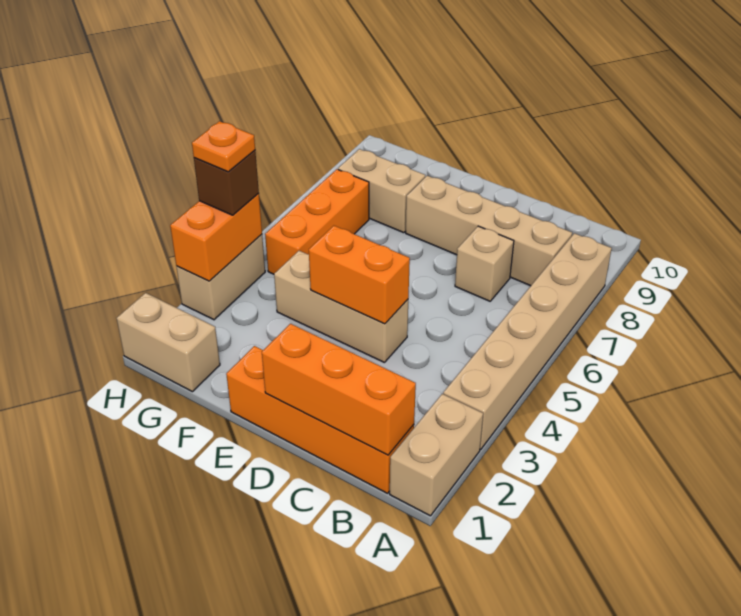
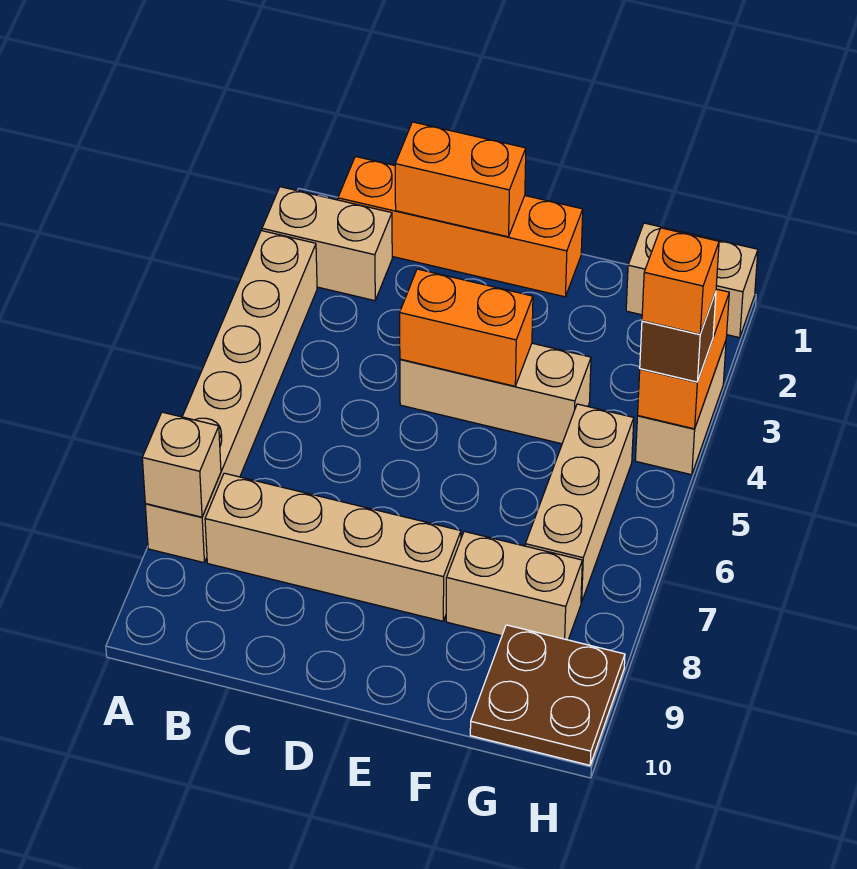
tan 1x2 brick [390,394,483,516] -> tan 1x2 brick turned to [262,187,392,301]
orange 1x3 brick [262,324,416,455] -> orange 1x2 brick [395,122,526,237]
tan 1x1 brick [455,226,514,301] -> tan 1x1 brick moved to [142,412,221,517]
orange 1x3 brick [265,169,369,274] -> tan 1x3 brick [525,404,634,602]
none -> brown 2x2 plate [470,625,625,765]
orange 1x1 plate [192,121,255,172] -> orange 1x1 brick [642,228,719,334]

